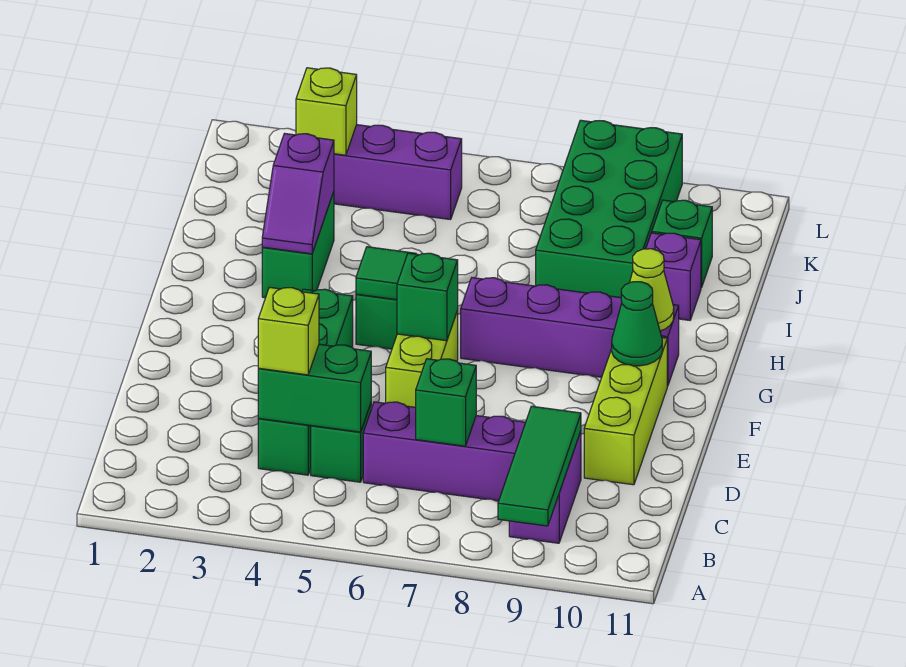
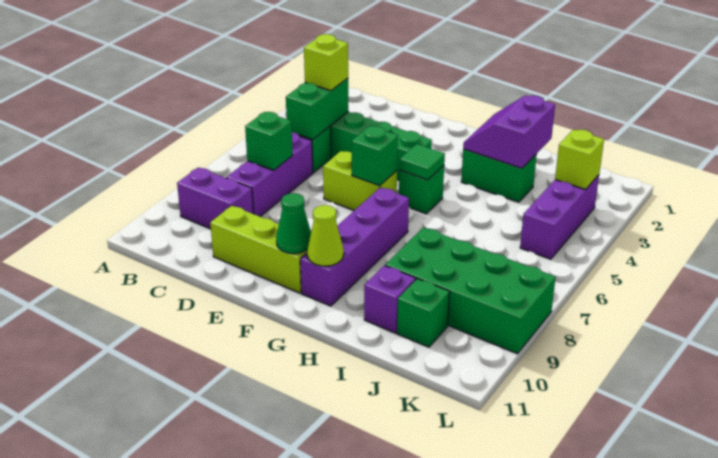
green 1x3 tile [498,406,581,526] -> none
purple 1x2 slope [262,133,334,254] -> purple 2x2 slope [463,95,555,168]

